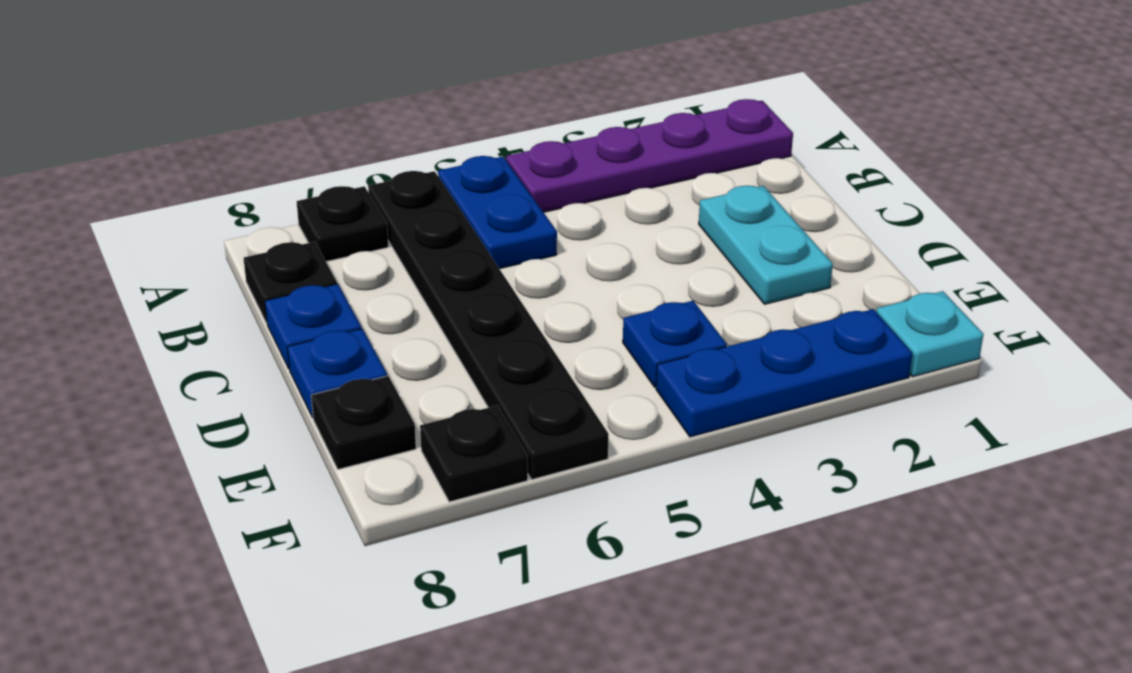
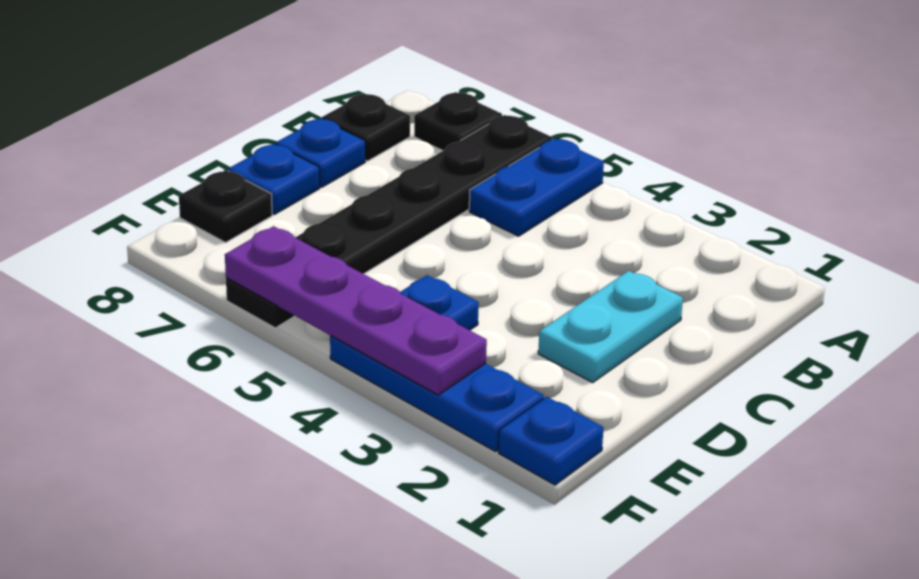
purple 1x4 plate [506,99,793,212] -> purple 1x4 plate moved to [225,226,487,395]
cyan 1x1 plate [876,291,984,377] -> blue 1x1 plate [498,397,604,485]
black 1x1 plate [420,406,528,502] -> none

